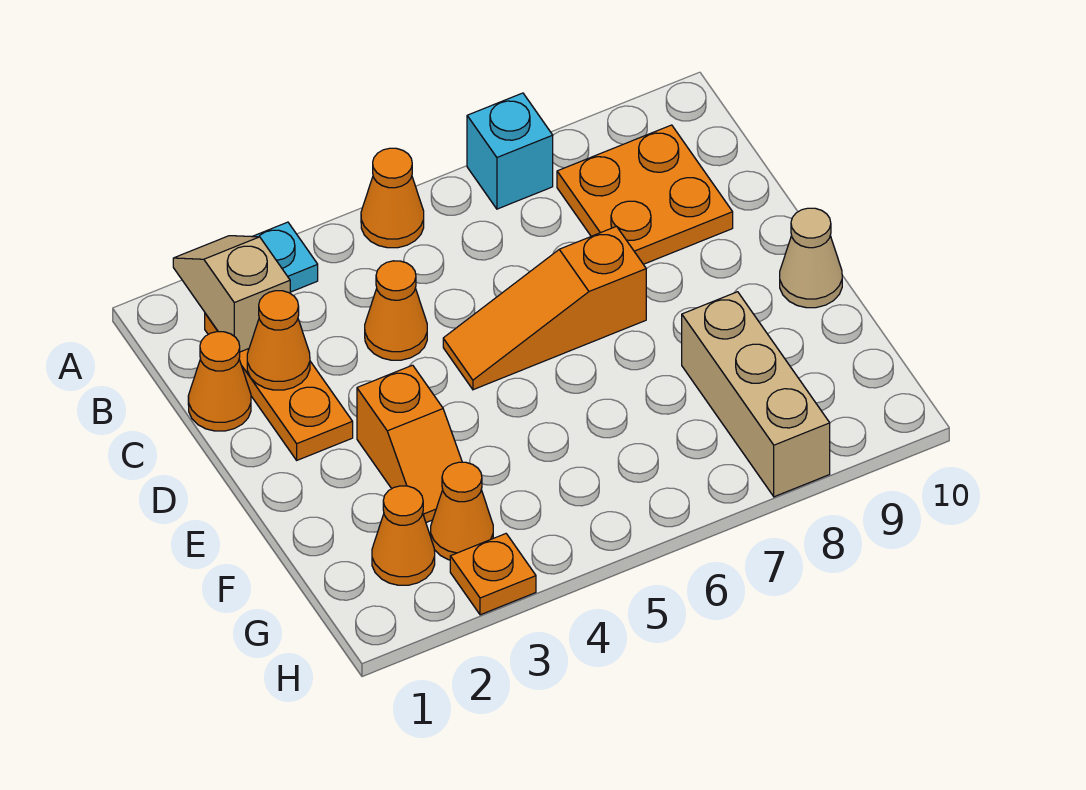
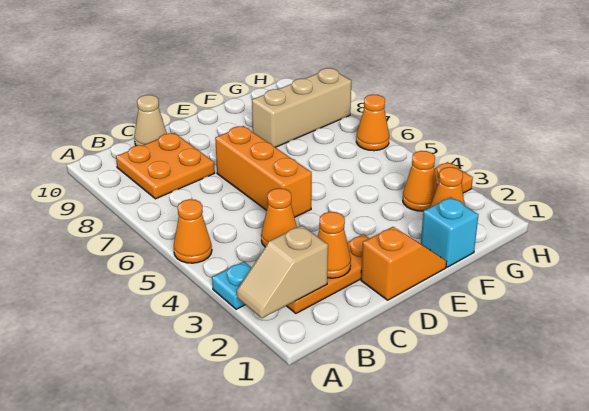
cyan 1x1 brick [467,93,553,209] -> cyan 1x1 brick moved to [421,197,478,267]
orange 1x1 cone [188,332,251,431] -> orange 1x1 cone moved to [356,94,389,151]
orange 1x3 slope [443,226,646,390] -> orange 1x3 brick [215,126,312,217]
orange 1x2 slope [357,365,462,522] -> orange 1x2 slope moved to [361,227,446,300]
tan 1x1 cone [780,208,842,308] -> tan 1x1 cone moved to [134,95,167,146]

